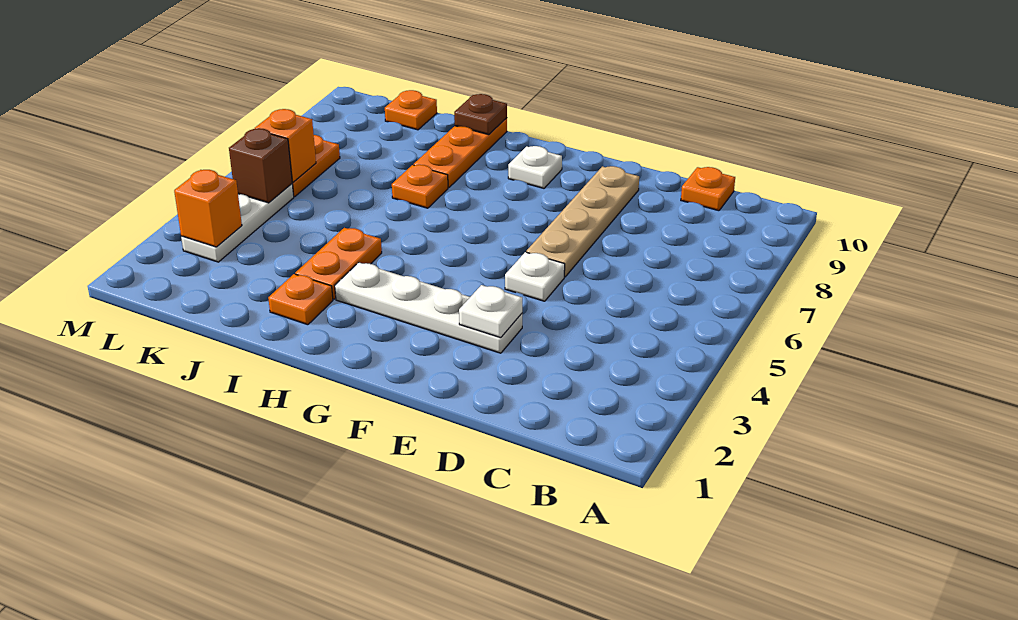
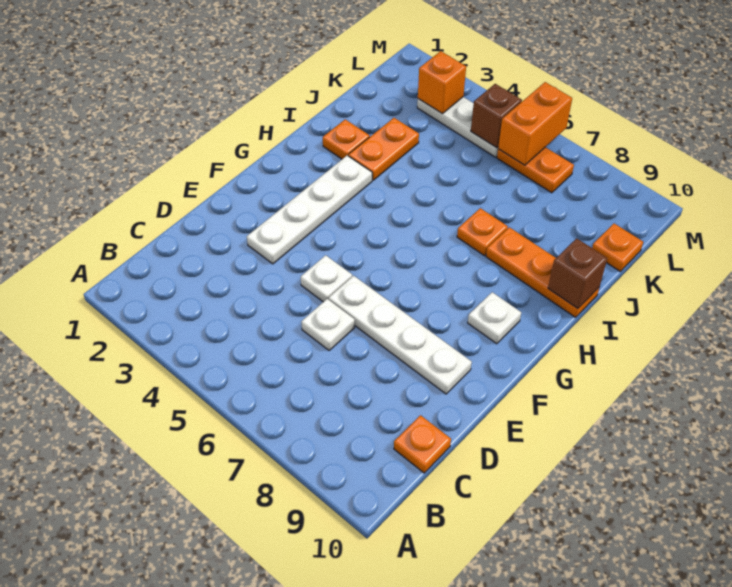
white 1x1 plate [459,285,522,338] -> white 1x1 plate moved to [301,299,355,350]
tan 1x4 plate [526,166,639,277] -> white 1x4 plate [329,276,472,394]
orange 1x2 plate [295,228,382,299] -> orange 1x2 plate turned to [348,118,419,180]
brown 1x1 plate [454,94,507,135] -> brown 1x1 brick [548,238,607,308]
orange 1x1 brick [255,109,316,182] -> orange 1x2 brick [498,82,572,165]

